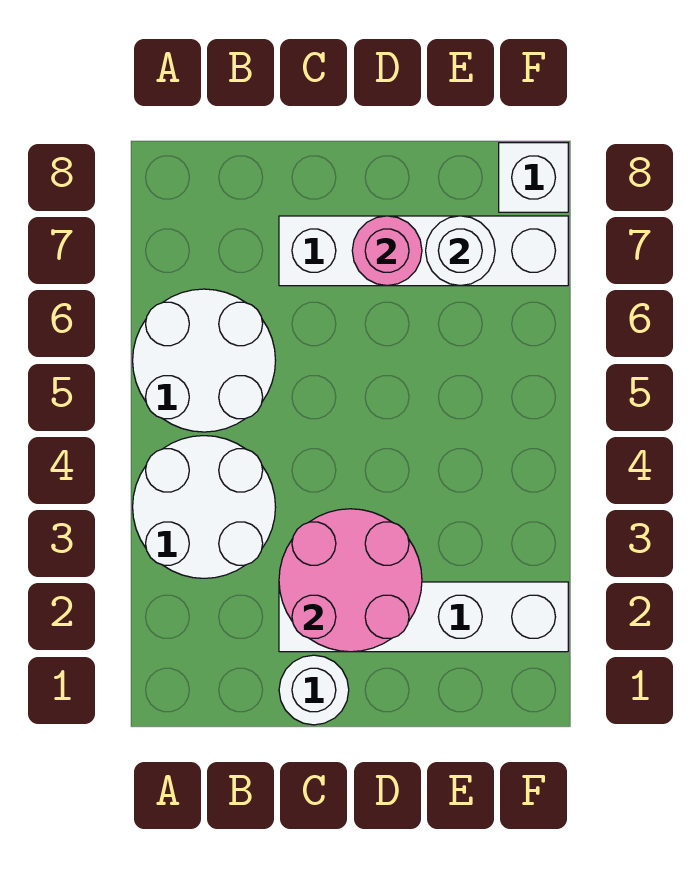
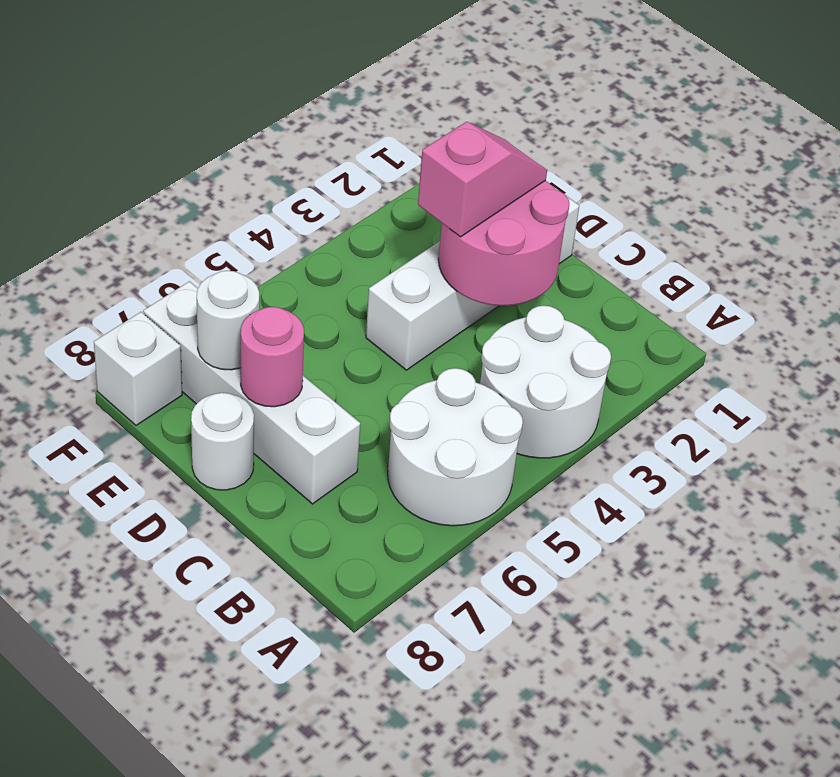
white 1x1 round brick [279,655,349,725] -> white 1x1 round brick moved to [191,393,254,490]
white 1x4 brick [279,582,568,652] -> white 1x4 brick turned to [366,187,579,370]
none -> pink 1x2 slope [418,122,547,237]

